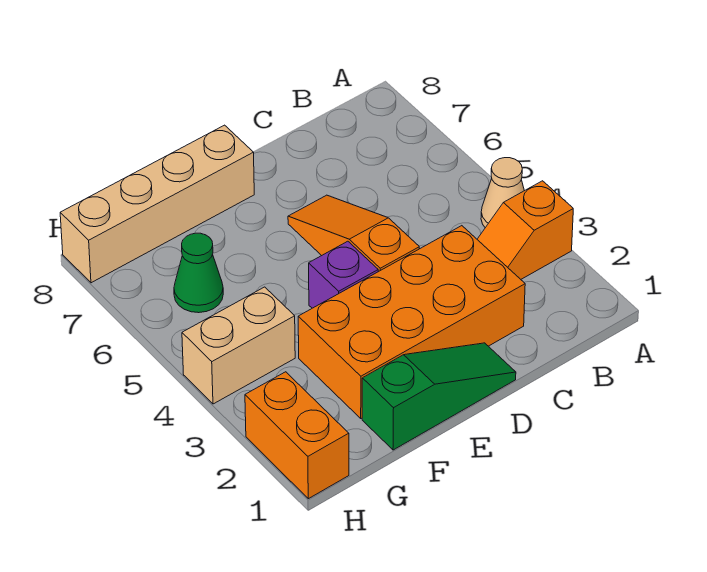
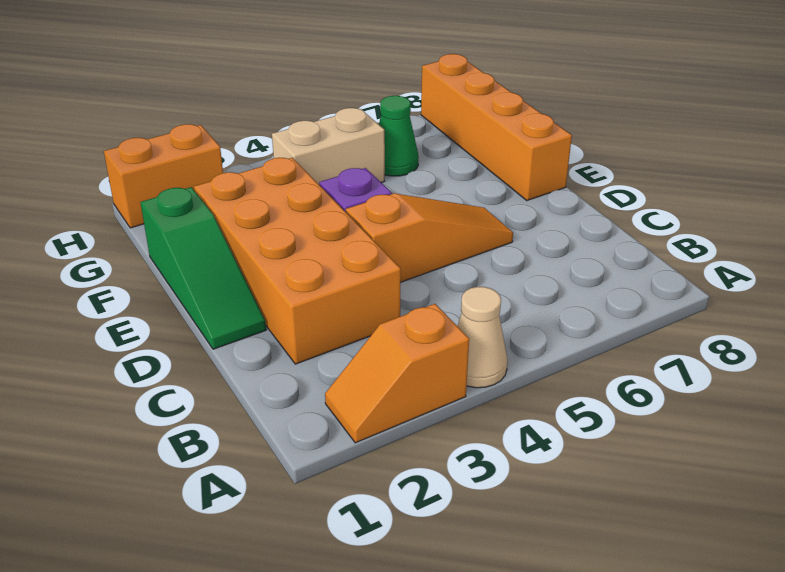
orange 1x2 slope [477,181,573,279] -> orange 1x2 slope turned to [325,304,469,443]
tan 1x4 brick [60,125,254,283] -> orange 1x4 brick [421,54,572,201]
tan 1x2 brick [182,287,295,404] -> tan 1x2 brick turned to [272,108,385,184]

